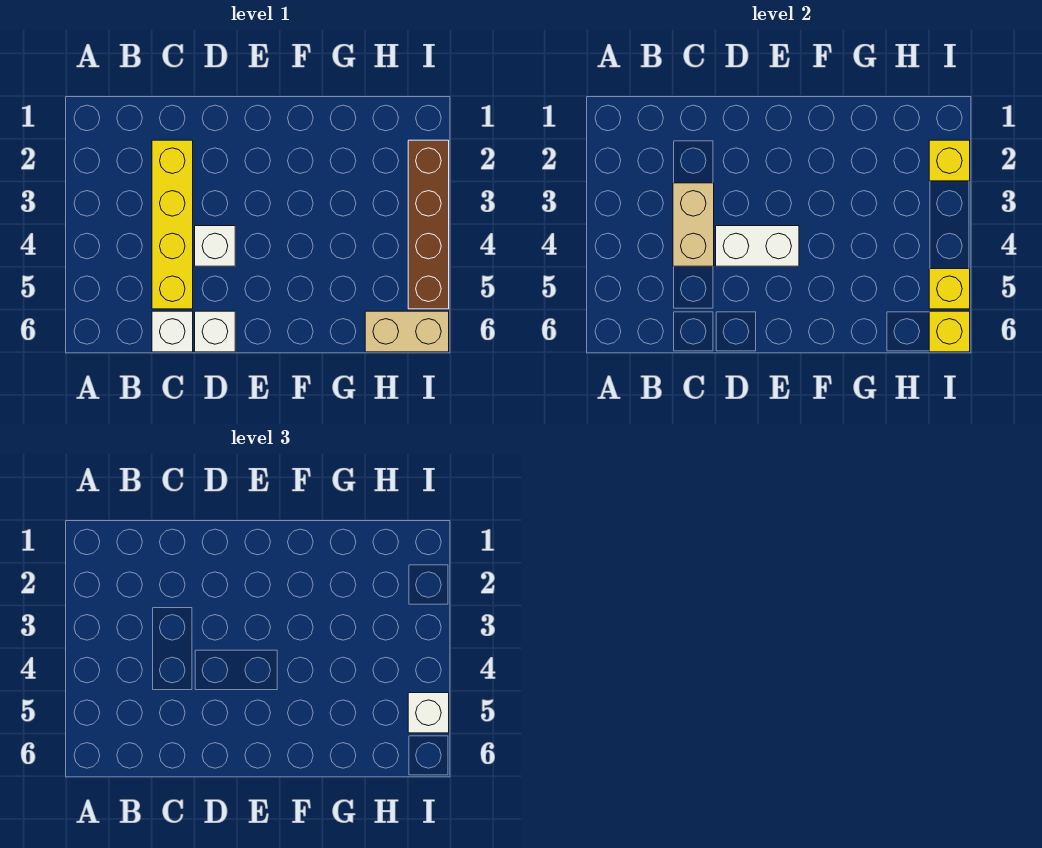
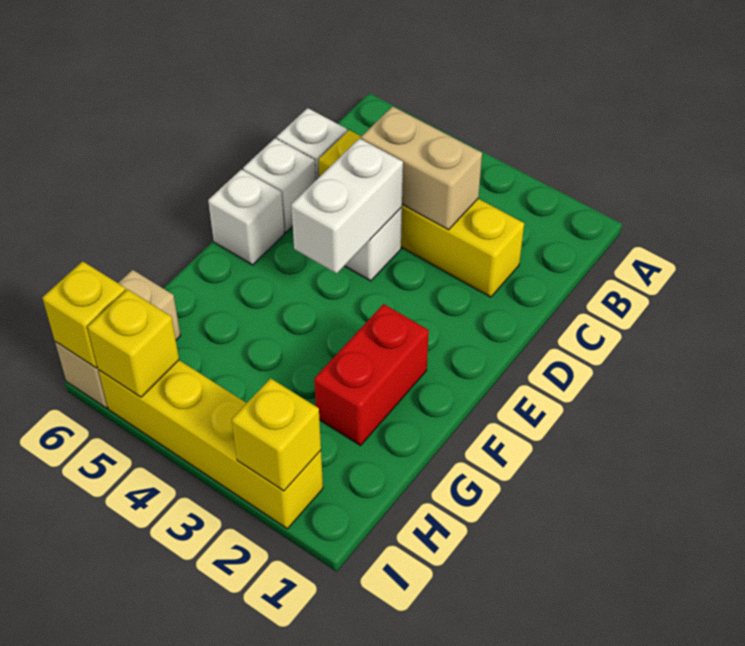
none -> red 1x2 brick [314,304,429,446]
brown 1x4 brick [408,140,449,309] -> yellow 1x4 brick [99,360,323,529]
white 1x1 brick [408,693,449,733] -> white 1x1 brick moved to [208,169,285,265]

